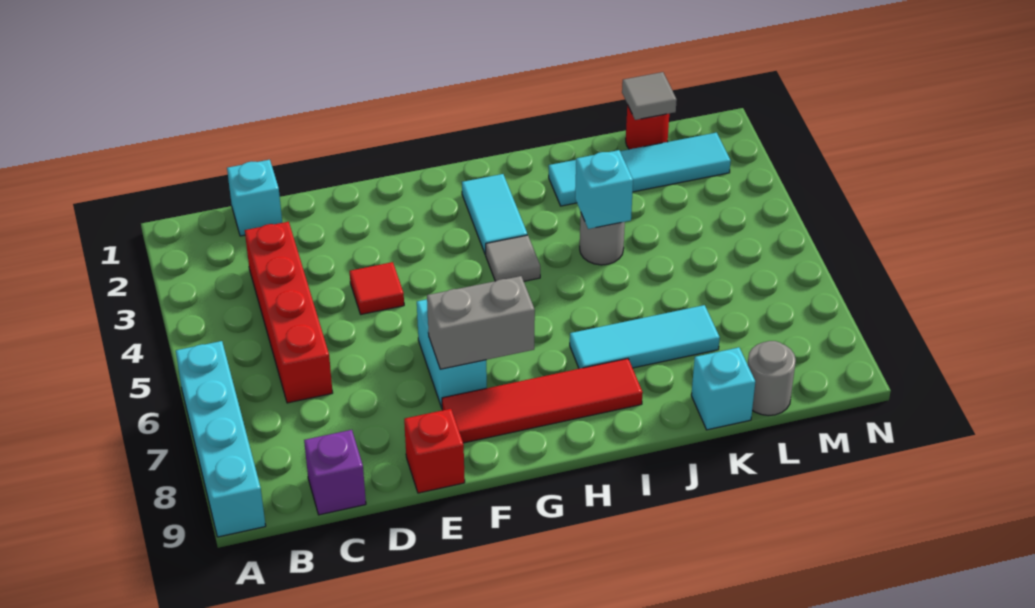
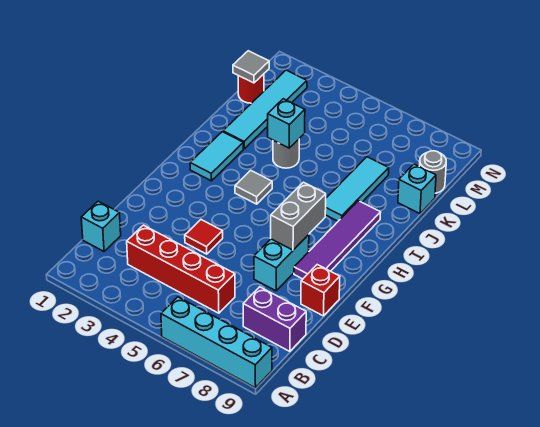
purple 1x1 brick [304,430,366,515] -> purple 1x2 brick [243,287,306,351]
cyan 1x2 brick [417,299,487,408] -> cyan 1x2 brick turned to [254,235,309,291]
red 1x4 tile [442,359,643,443] -> purple 1x4 tile [294,201,381,279]
cyan 1x2 tile [462,174,527,255] -> cyan 1x2 tile turned to [190,132,243,181]

